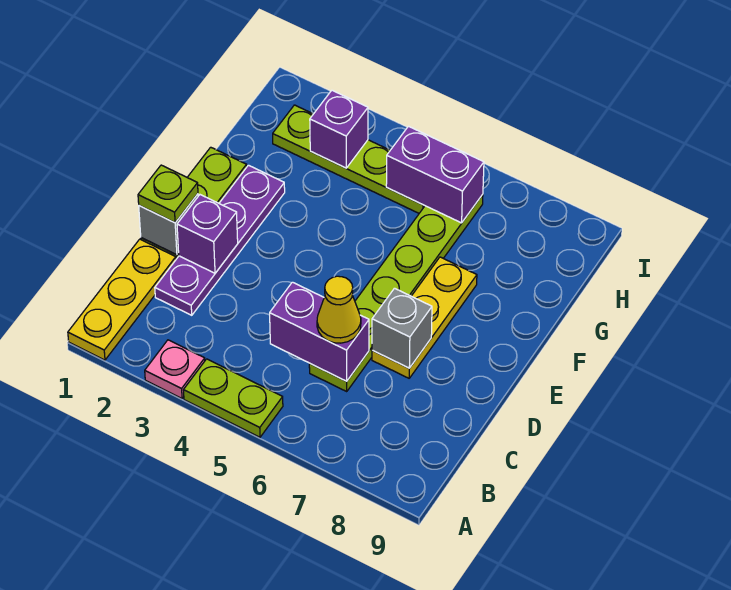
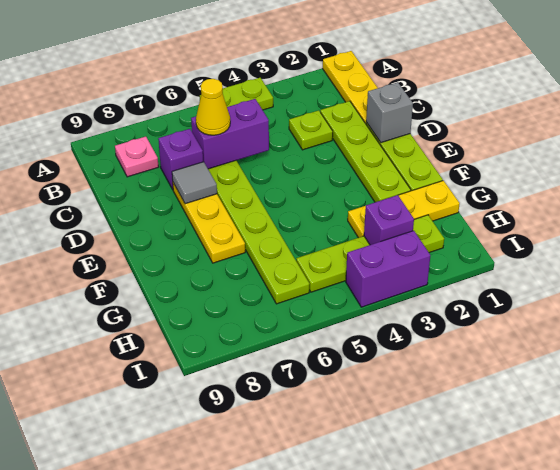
pink 1x1 plate [145,340,205,398] -> pink 1x1 plate moved to [115,137,158,177]
purple 1x4 plate [155,165,285,315] -> lime 1x4 plate [320,101,411,202]
lime 1x1 plate [138,165,198,223] -> lime 1x1 plate moved to [289,110,333,150]
purple 1x1 brick [177,195,238,273] -> purple 1x1 brick moved to [158,129,203,189]
grey 1x1 brick [372,288,432,368] -> grey 1x1 tile [172,162,217,204]
none -> yellow 1x3 plate [348,181,460,238]
purple 1x2 brick [386,126,484,223] -> purple 1x2 brick moved to [346,231,430,307]

